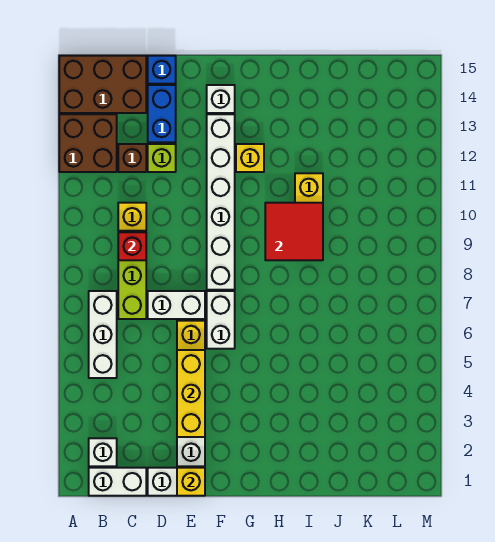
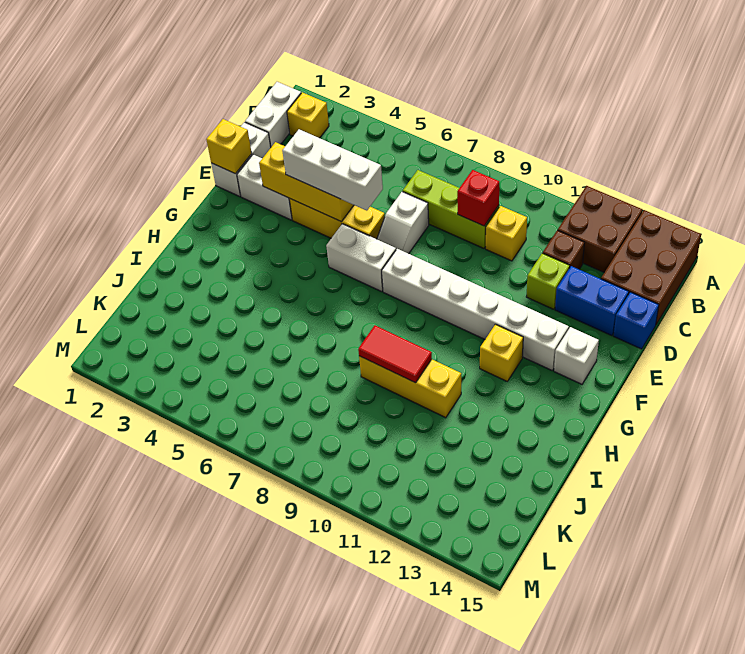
white 1x1 brick [89,438,117,466] -> yellow 1x1 brick [287,92,329,138]
white 1x3 brick [89,291,117,378] -> white 1x3 brick moved to [282,129,383,211]
white 1x2 brick [148,291,205,319] -> white 1x2 slope [377,192,429,254]
red 2x2 tile [265,203,323,260] -> red 1x2 tile [358,326,432,383]

